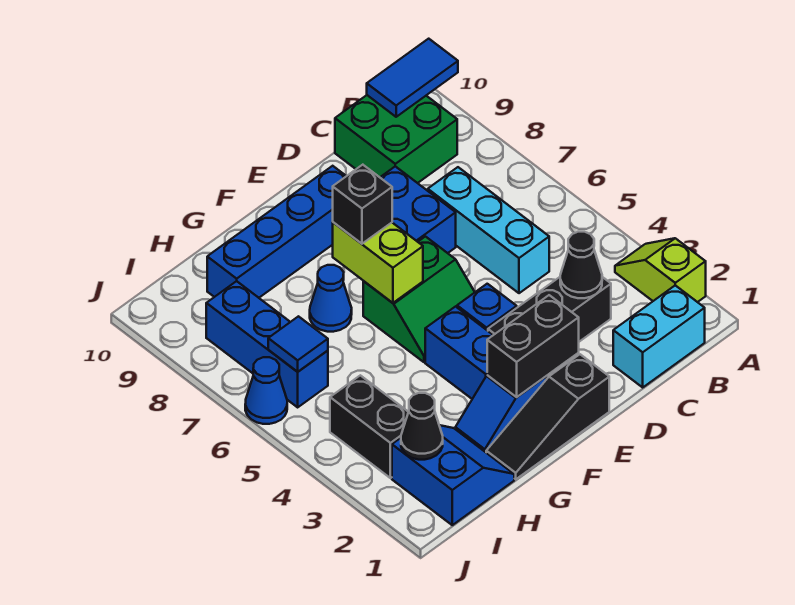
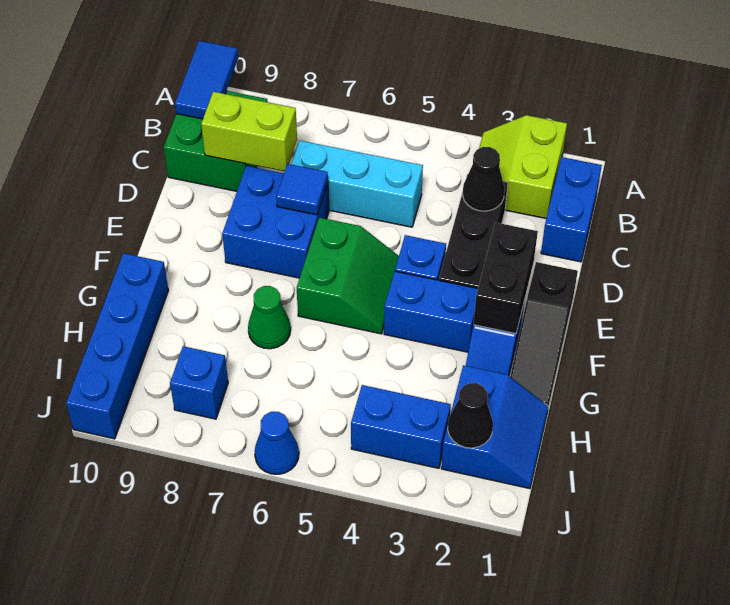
lime 1x2 slope [615,238,706,302] -> lime 2x2 slope [479,115,567,218]
cyan 1x2 brick [613,285,705,387] -> blue 1x2 brick [541,157,602,262]
blue 1x4 brick [207,166,346,298] -> blue 1x4 brick moved to [66,253,168,439]
lime 1x2 brick [333,222,423,303] -> lime 1x2 brick moved to [201,92,297,171]
black 1x1 brick [333,165,392,244] -> none
blue 1x1 cone [310,265,352,332] -> green 1x1 cone [248,286,291,349]
blue 2x2 slope [392,425,514,525] -> blue 2x2 slope turned to [441,365,548,489]
black 1x2 brick [330,375,408,478] -> blue 1x2 brick [351,385,451,468]
blue 1x3 brick [206,281,328,407] -> blue 1x1 brick [170,346,228,419]
blue 1x1 tile [268,316,328,372] -> blue 1x1 tile moved to [276,164,328,215]

